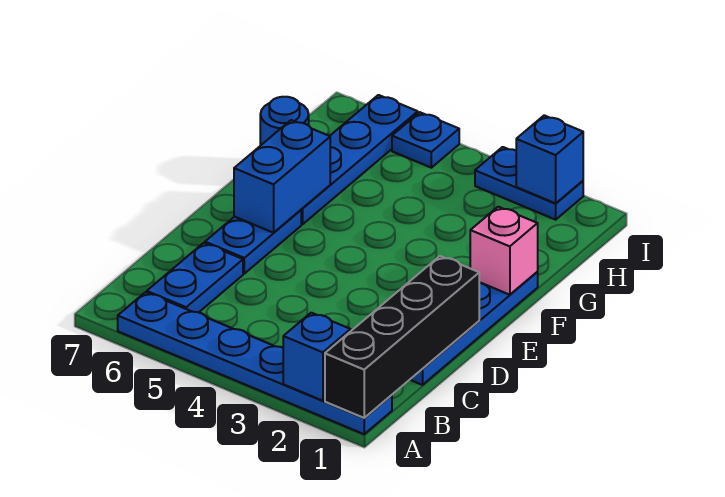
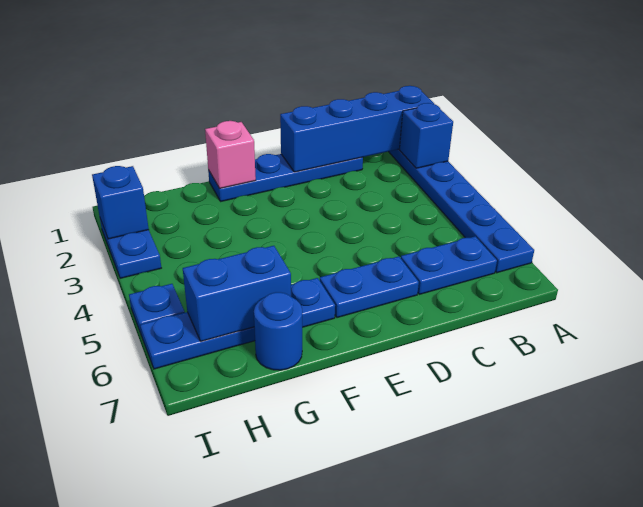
black 1x4 brick [325,256,479,418] -> blue 1x4 brick [280,86,434,172]
blue 1x2 brick [234,120,330,233] -> blue 1x2 brick moved to [183,246,291,341]

